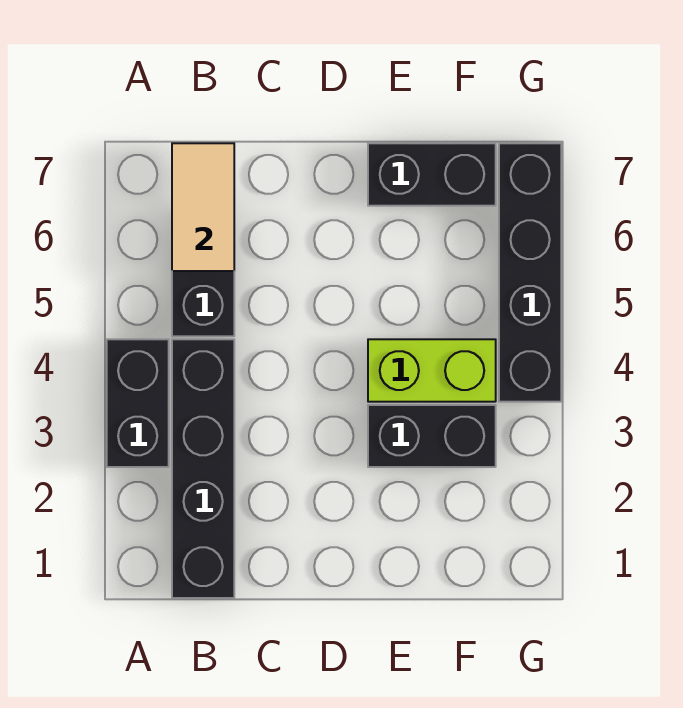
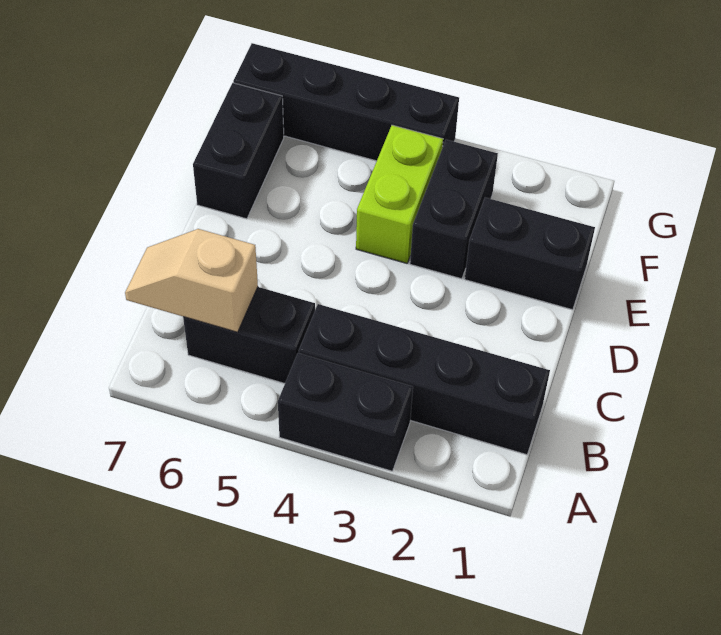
tan 1x2 tile [172,143,234,271] -> tan 1x2 slope [125,229,258,332]
none -> black 1x2 brick [465,198,595,310]

